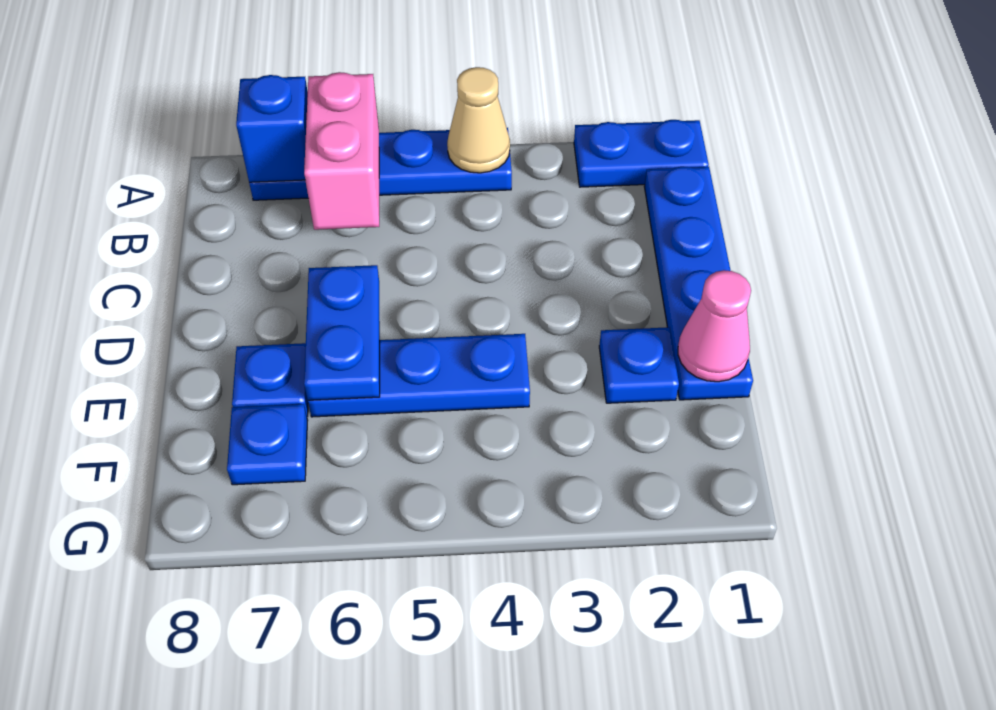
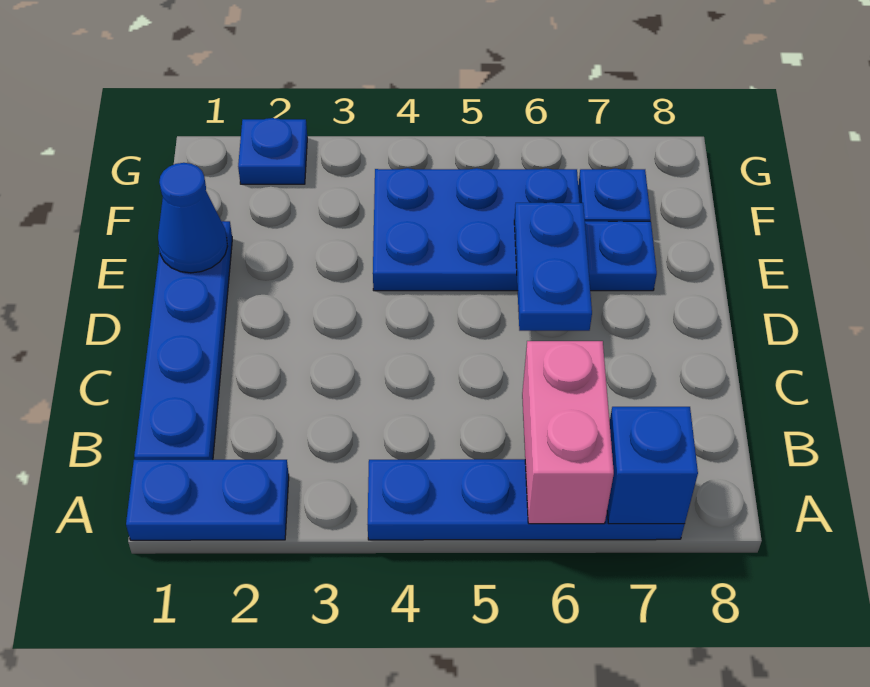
tan 1x1 cone [447,67,510,173] -> none
pink 1x1 cone [678,270,751,382] -> blue 1x1 cone [158,163,228,273]
blue 1x1 plate [599,327,679,403] -> blue 1x1 plate moved to [238,118,307,184]
blue 1x3 plate [308,334,530,417] -> blue 2x3 plate [373,168,580,291]

